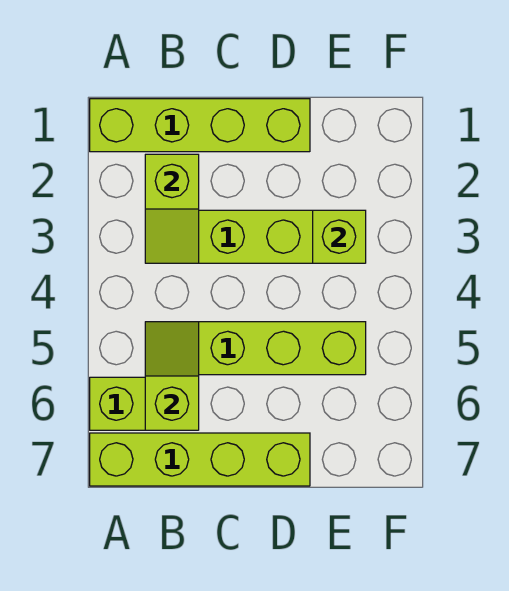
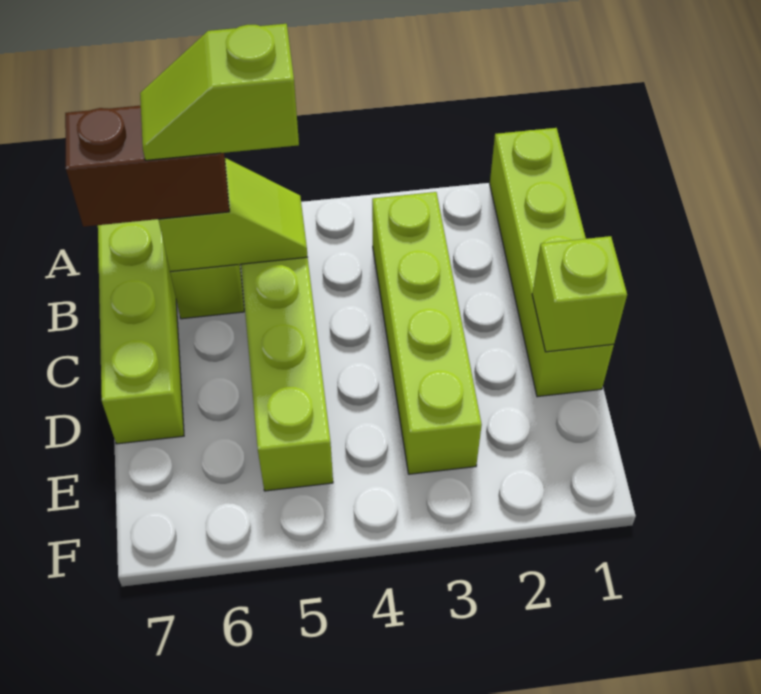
lime 1x2 slope [145,154,199,263] -> lime 1x2 slope moved to [140,24,299,160]
none -> brown 1x2 brick [65,106,229,227]
lime 1x1 brick [313,210,366,263] -> lime 1x1 brick moved to [532,236,627,352]

